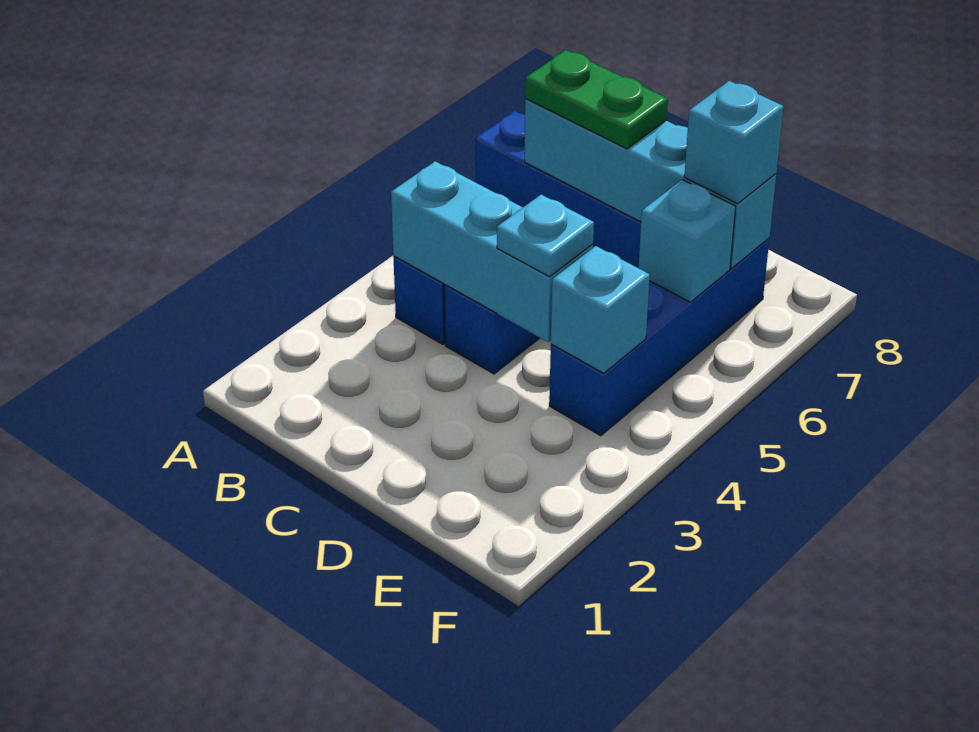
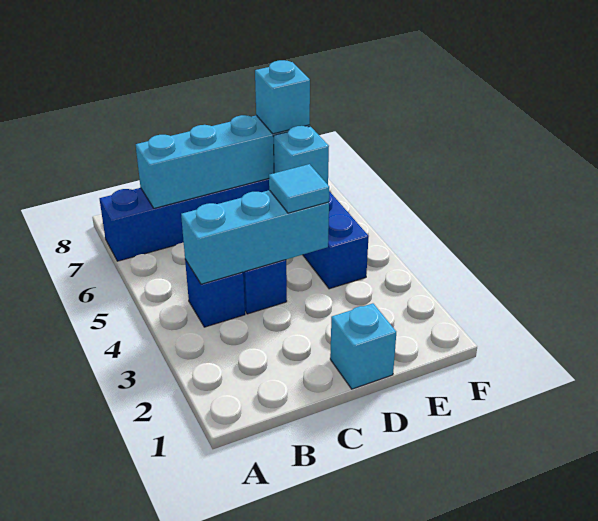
green 1x2 plate [525,50,668,149] -> none
cyan 1x1 plate [497,195,594,277] -> cyan 1x1 tile [269,164,329,213]
cyan 1x1 brick [551,246,650,373] -> cyan 1x1 brick moved to [330,303,396,389]

